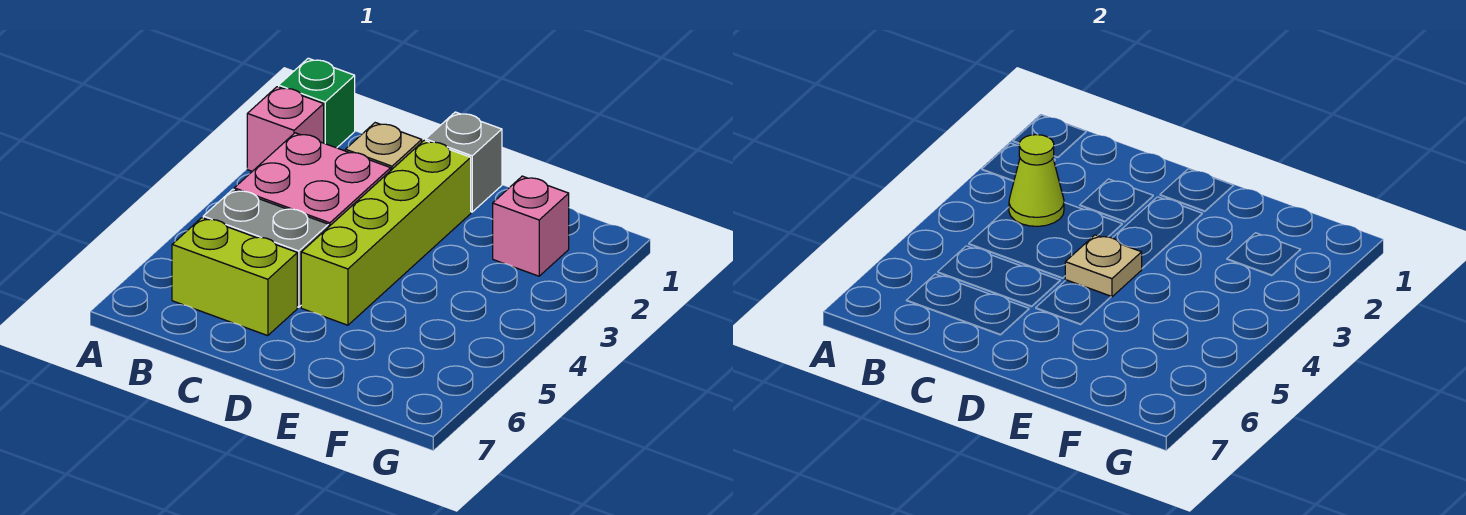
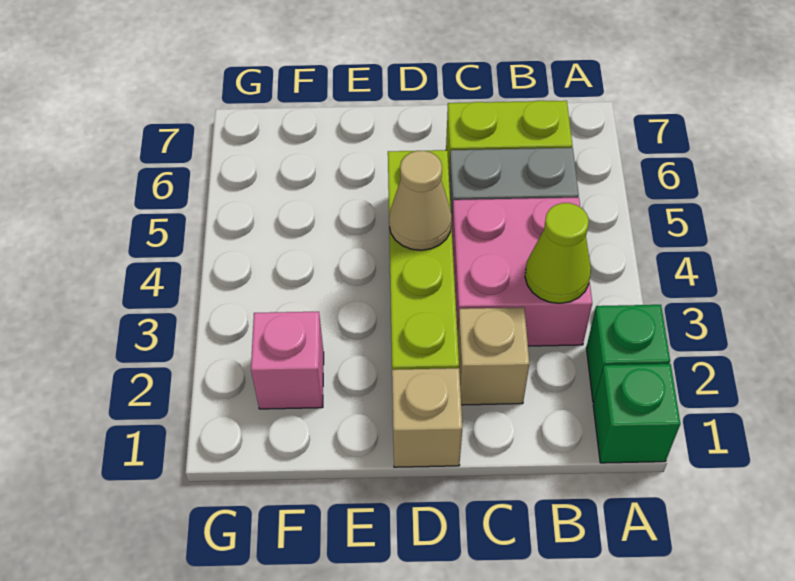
pink 1x1 brick [247,87,324,171] -> green 1x1 brick [586,305,670,402]
grey 1x1 brick [426,112,502,212] -> tan 1x1 brick [392,368,462,467]
tan 1x1 plate [1065,235,1142,297] -> tan 1x1 cone [389,151,452,250]

